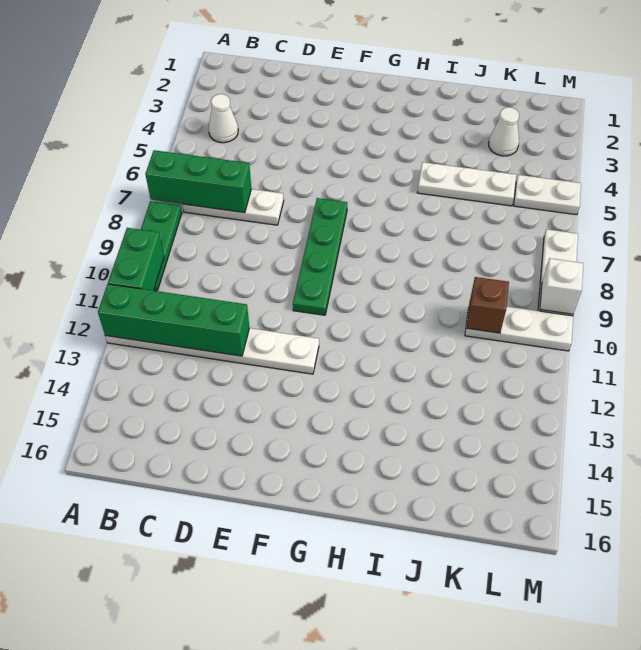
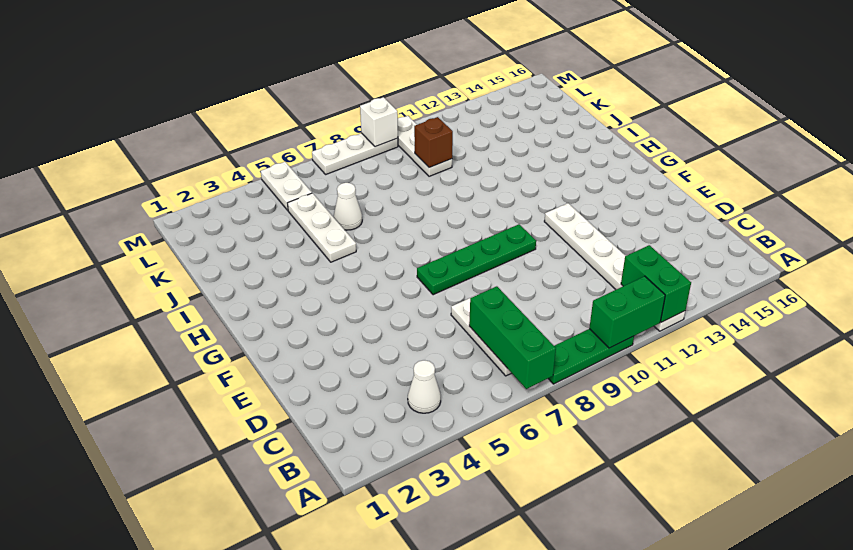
green 1x4 brick [98,284,249,356] -> green 1x2 brick [621,245,691,322]
white 1x1 cone [489,107,519,156] -> white 1x1 cone moved to [334,183,362,230]

